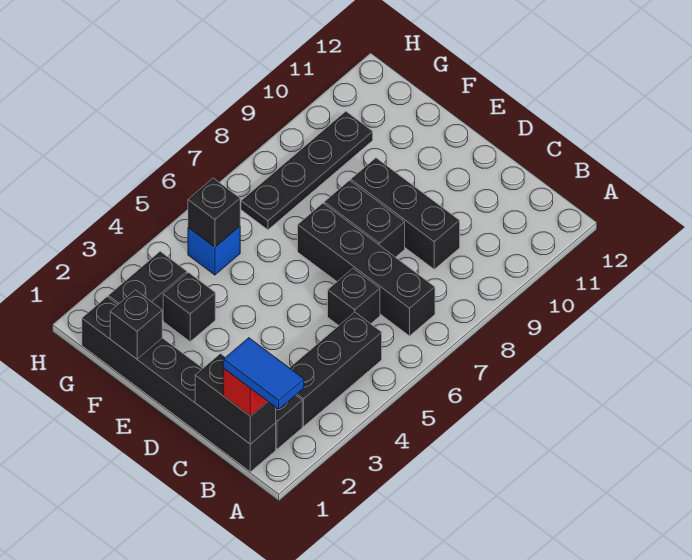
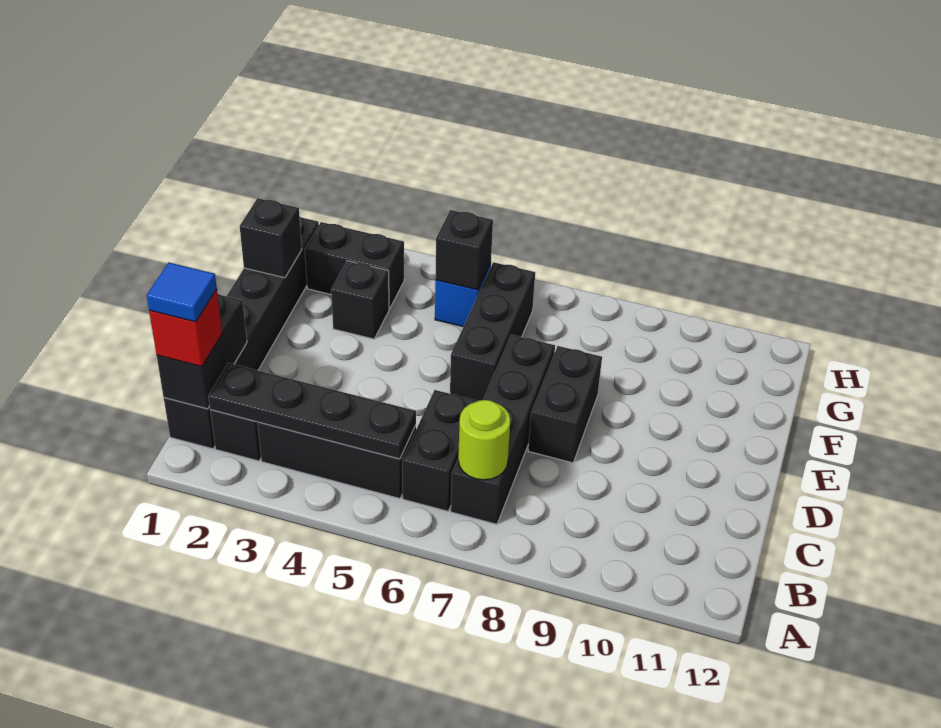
blue 1x2 tile [223,338,304,409] -> blue 1x1 tile [147,263,217,322]
none -> lime 1x1 round brick [458,400,510,480]
black 1x1 brick [328,268,380,325] -> black 1x2 brick [402,390,477,511]
black 1x3 brick [351,158,460,269] -> black 1x3 brick moved to [450,262,535,401]
black 1x4 plate [241,111,373,230] -> black 1x4 plate moved to [208,363,416,459]

